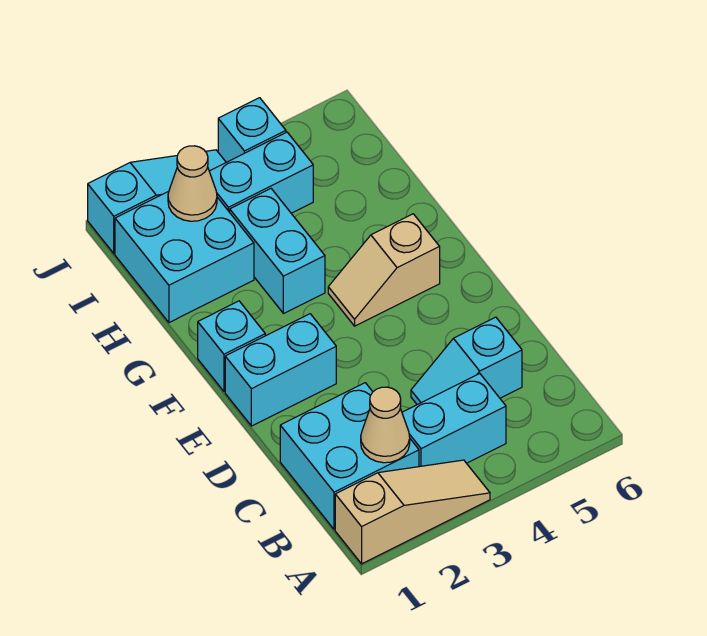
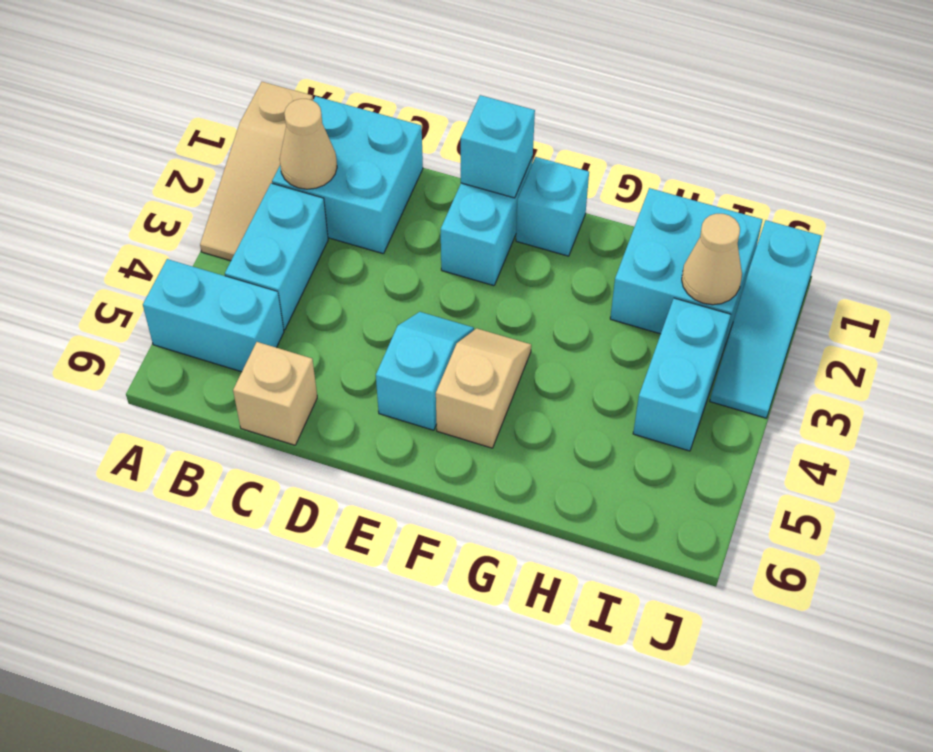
cyan 1x2 slope [411,317,522,405] -> cyan 1x2 slope moved to [376,312,474,430]
none -> tan 1x1 brick [233,342,317,445]
cyan 1x2 brick [230,189,325,314] -> cyan 1x2 brick moved to [143,259,284,372]
cyan 1x1 brick [218,98,286,162] -> cyan 1x1 brick moved to [461,95,535,198]

